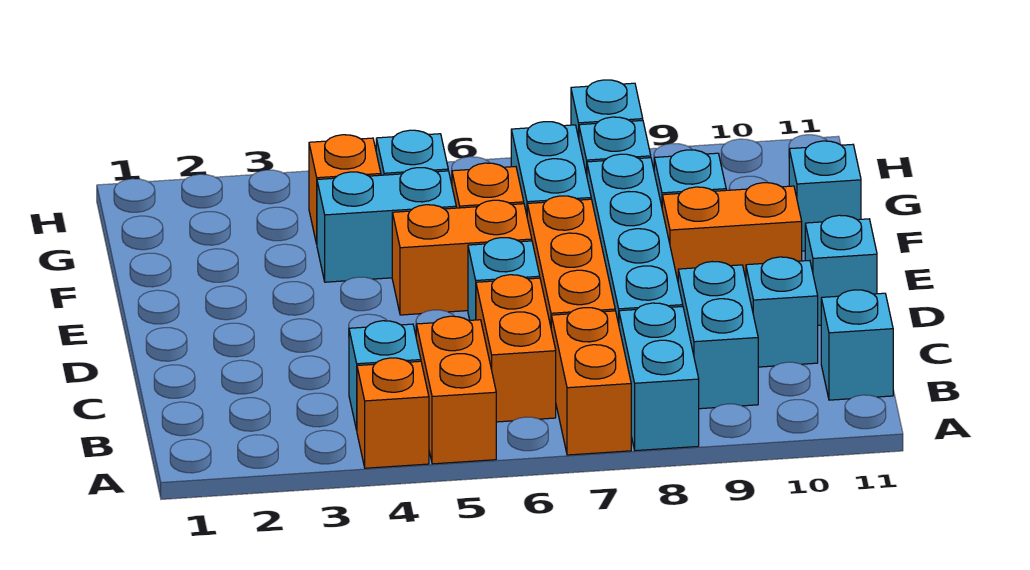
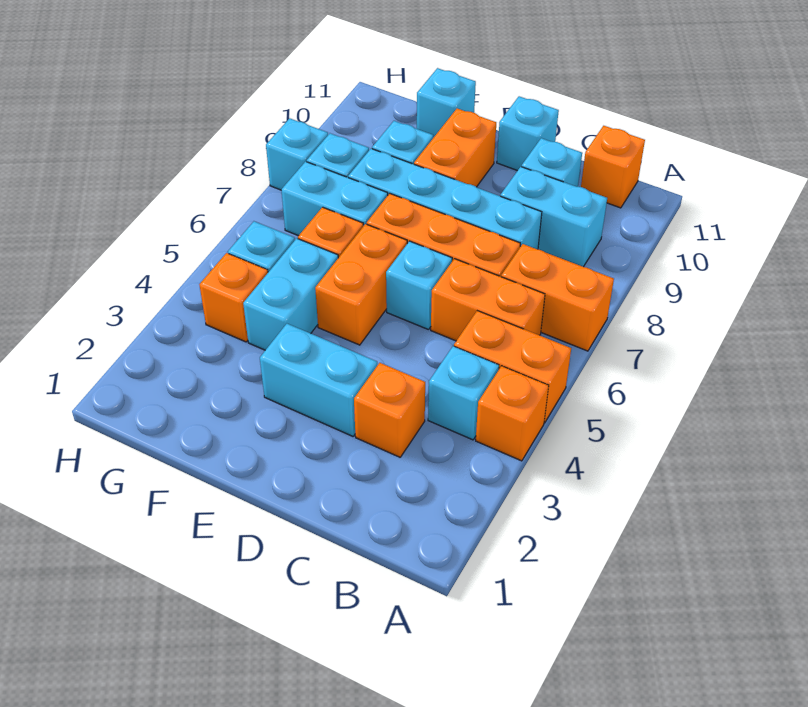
cyan 1x2 brick [619,303,699,451] -> cyan 1x2 brick moved to [260,324,377,436]
cyan 1x1 brick [821,290,893,400] -> orange 1x1 brick [581,126,645,208]
none -> orange 1x1 brick [354,363,425,457]

